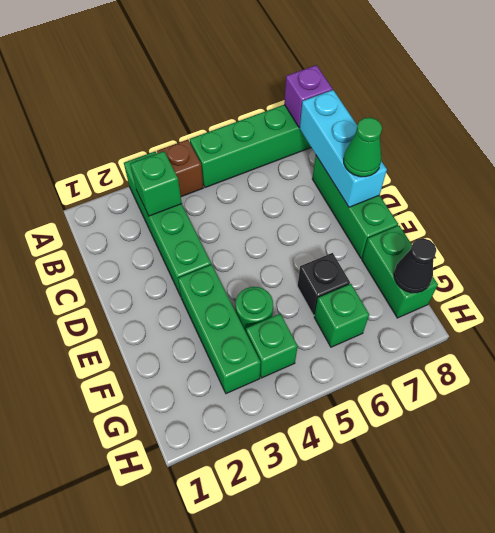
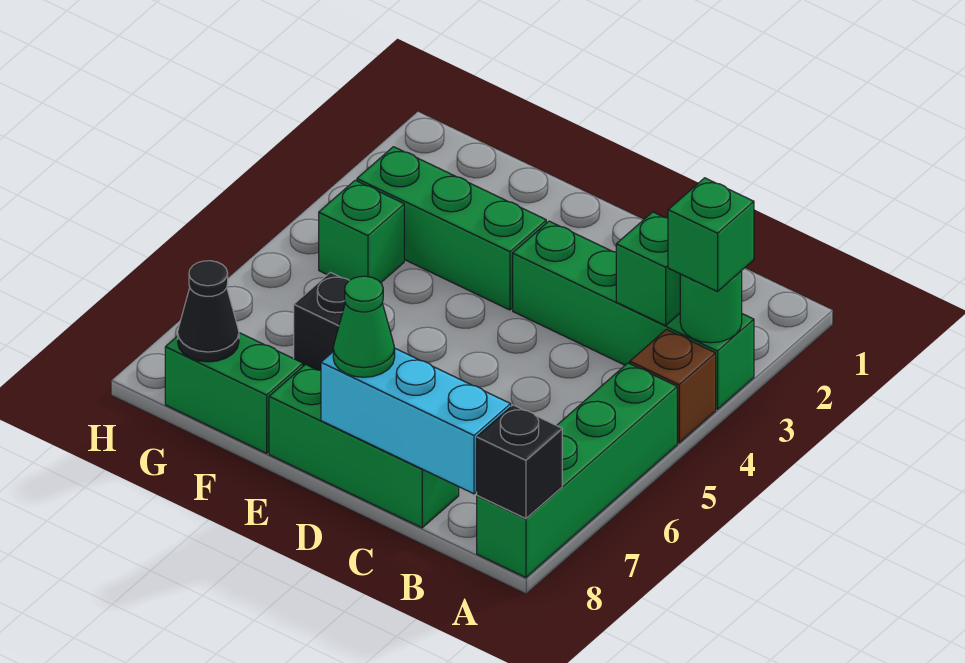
purple 1x1 brick [284,65,332,128] -> black 1x1 brick [477,405,562,519]
green 1x1 round brick [236,287,273,332] -> green 1x1 round brick moved to [680,271,742,343]
green 1x1 brick [314,284,369,347] -> green 1x1 brick moved to [668,178,754,292]

